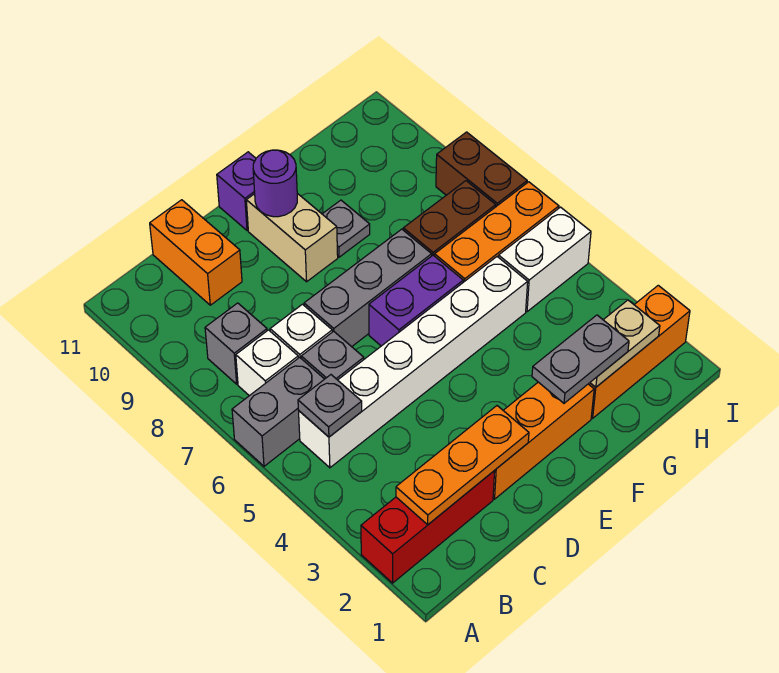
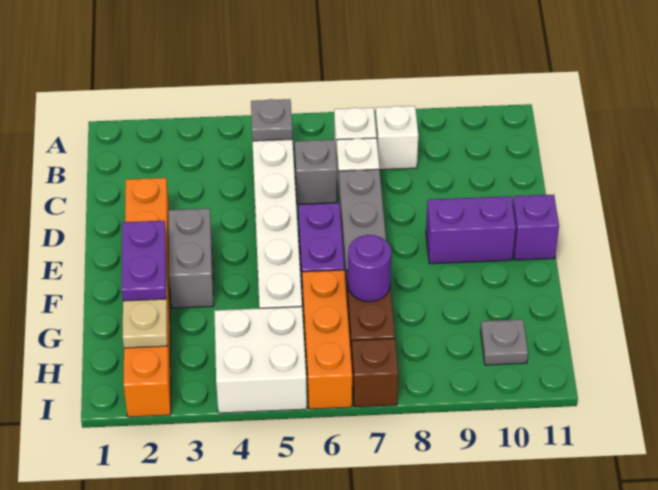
red 1x3 brick [361,471,495,583] -> none
grey 1x2 brick [232,357,324,466] -> grey 1x2 brick moved to [169,208,214,308]
orange 1x3 plate [396,406,529,525] -> none
grey 1x1 brick [205,303,267,384] -> white 1x1 brick [375,106,418,170]
orange 1x2 brick [150,200,242,305] -> none
tan 1x2 brick [246,193,338,282] -> purple 1x2 brick [426,196,516,264]
purple 1x1 round brick [253,150,297,217] -> purple 1x1 round brick moved to [348,235,391,302]
grey 1x2 plate [532,315,629,403] -> purple 1x2 plate [122,221,166,301]
grey 1x1 plate [323,200,370,257] -> grey 1x1 plate moved to [481,319,528,365]
white 1x2 brick [499,207,591,312] -> white 2x2 brick [214,307,307,413]
brown 1x2 brick [436,132,527,206] -> brown 1x1 brick [352,339,398,407]

